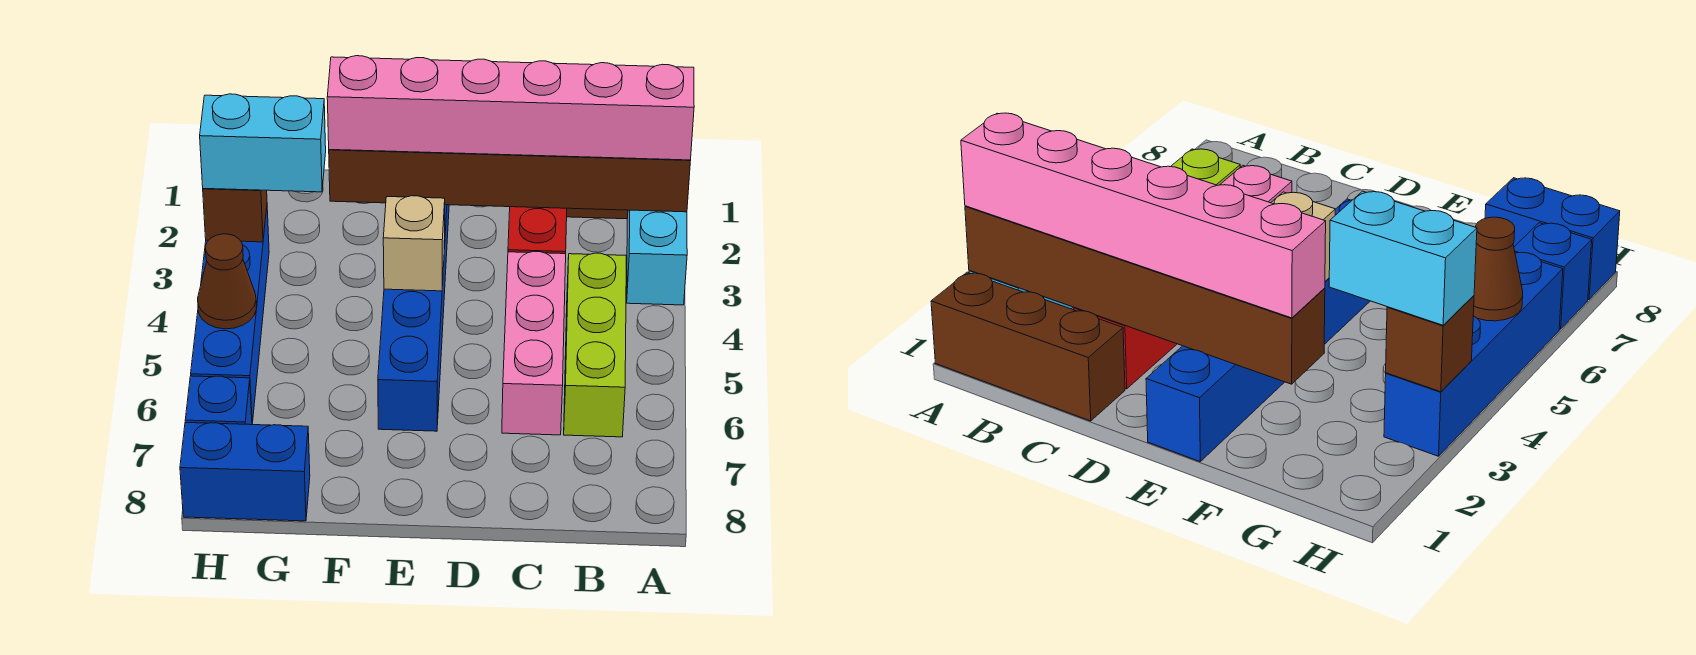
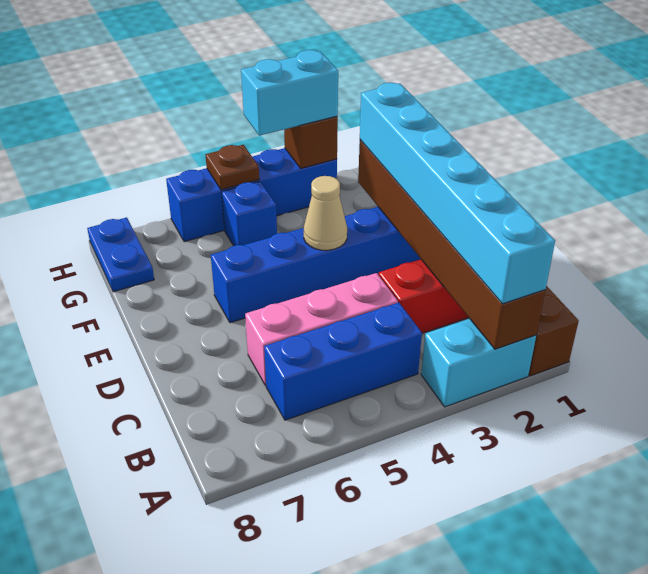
pink 1x6 brick [327,56,694,160] -> cyan 1x6 brick [360,83,555,304]
lime 1x3 brick [564,253,626,437] -> blue 1x3 brick [264,303,422,420]
tan 1x1 brick [383,196,445,291] -> tan 1x1 cone [304,176,347,250]
cyan 1x2 brick [200,94,326,192] -> cyan 1x2 brick turned to [241,50,338,136]
blue 1x2 brick [180,422,310,521] -> blue 1x2 plate [87,217,154,292]
brown 1x1 cone [198,234,257,329] -> brown 1x1 plate [206,145,259,190]
blue 1x1 brick [185,376,252,425] -> blue 1x1 brick moved to [222,181,277,246]

